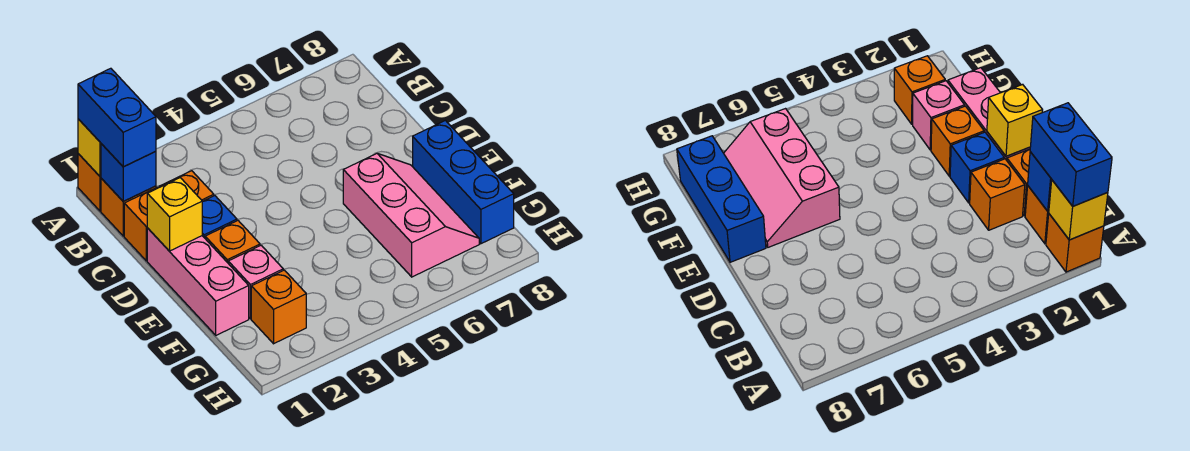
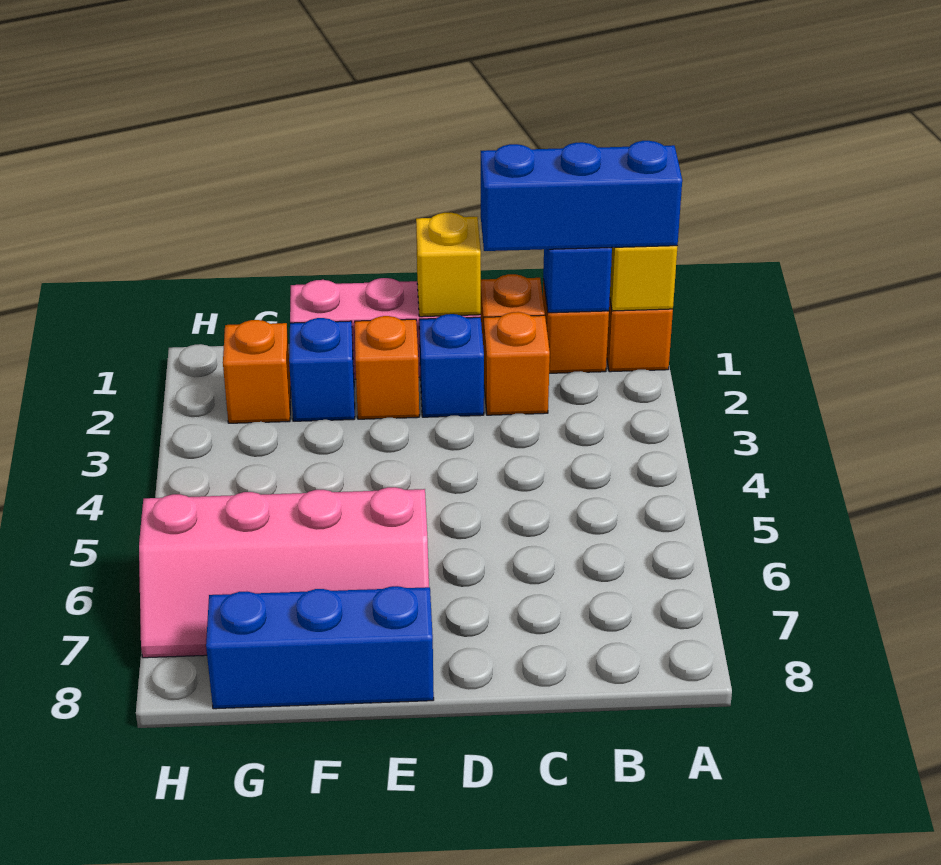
blue 1x2 brick [78,68,156,167] -> blue 1x3 brick [481,141,682,251]
pink 2x3 slope [343,154,479,277] -> pink 2x4 slope [139,487,429,658]
pink 1x1 brick [228,245,283,319] -> blue 1x1 brick [289,318,355,421]

